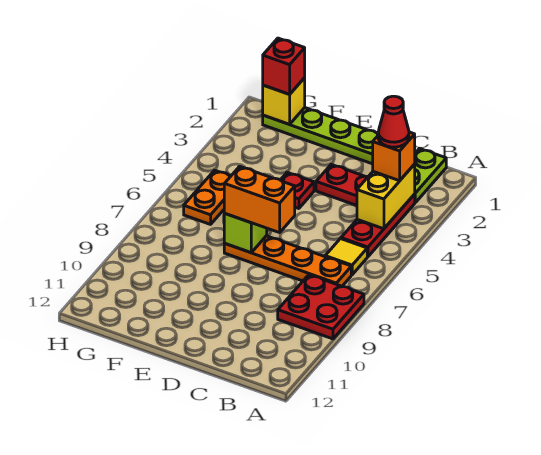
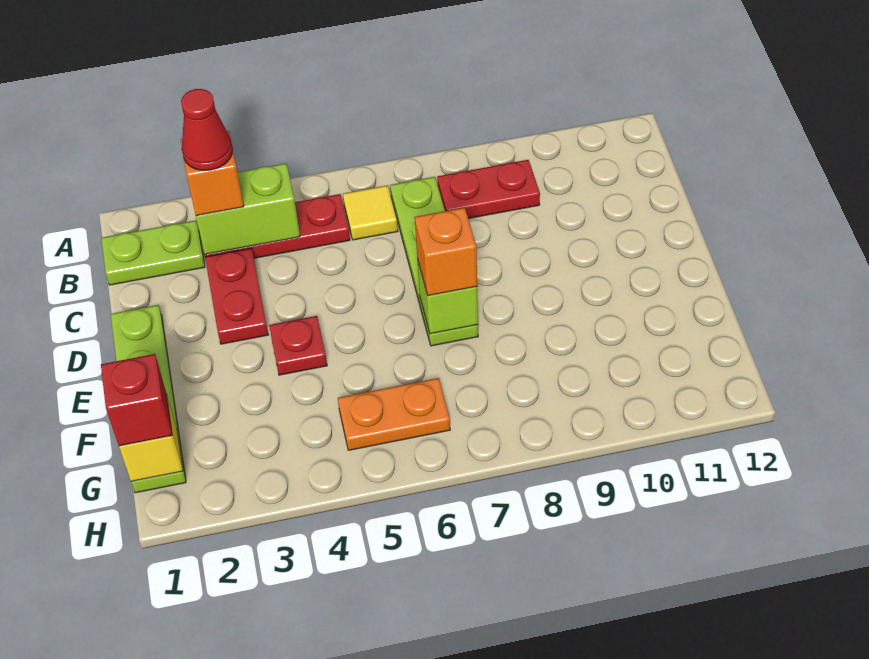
red 2x2 plate [278,275,364,339] -> red 1x2 plate [437,160,540,219]
yellow 1x2 brick [357,164,415,229] -> lime 1x2 brick [196,163,300,254]
orange 1x4 plate [224,236,351,286] -> lime 1x4 plate [390,177,478,346]
orange 1x2 brick [224,166,295,233] -> orange 1x1 brick [415,208,477,296]

